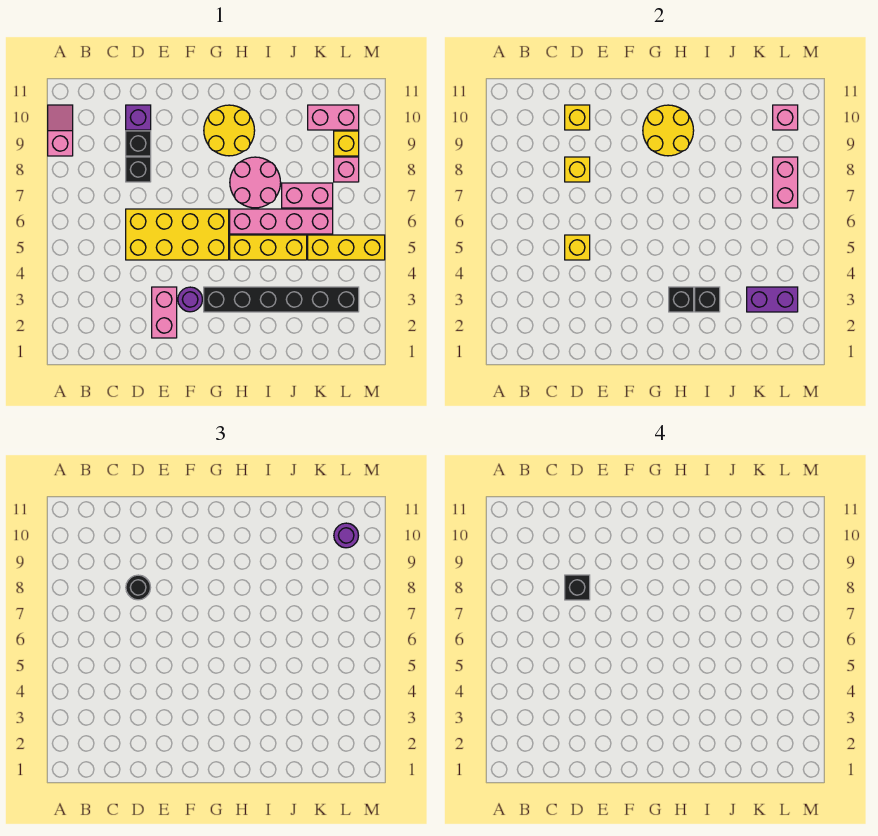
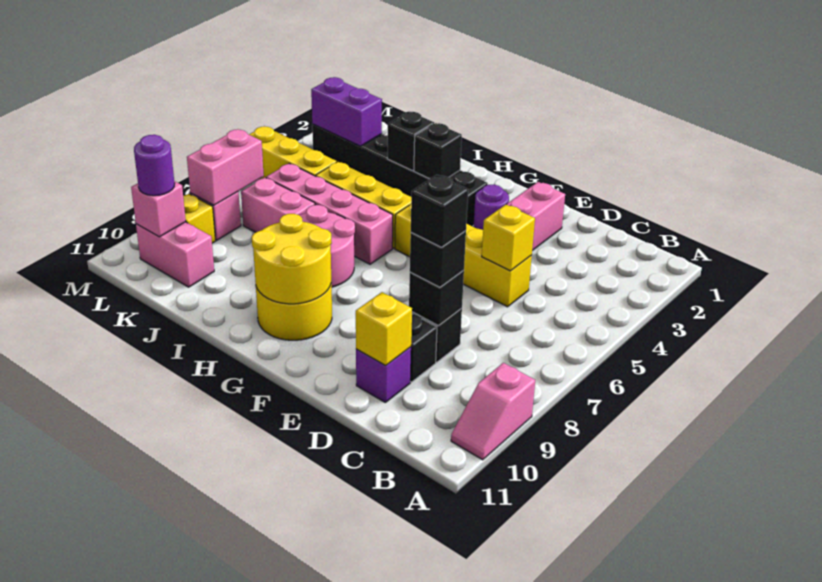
yellow 2x4 brick [126,209,229,260] -> yellow 1x4 brick [395,204,532,307]
yellow 1x1 brick [565,157,590,182] -> black 1x1 brick [409,270,464,326]
black 1x1 round brick [126,575,151,600] -> black 1x1 brick [410,231,466,288]

